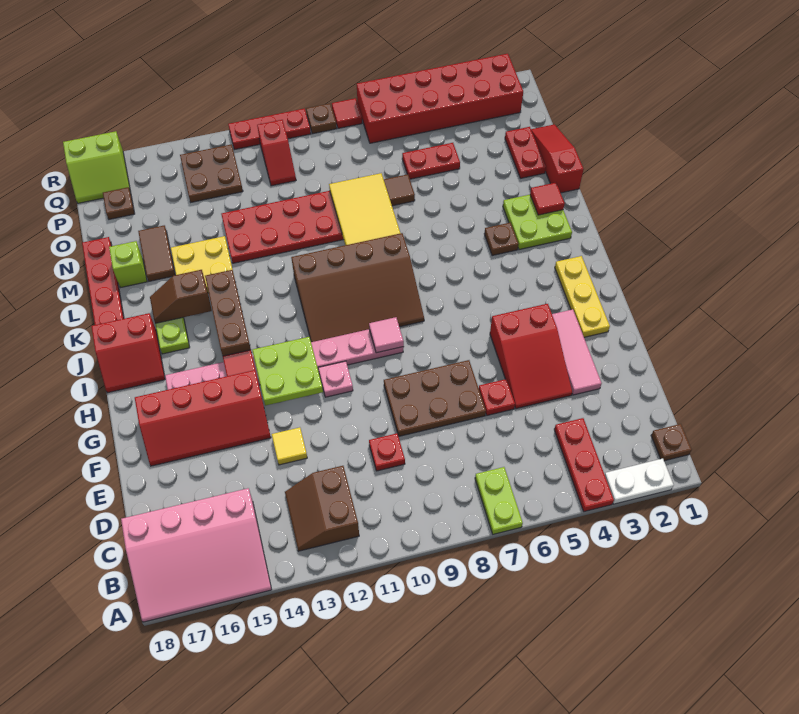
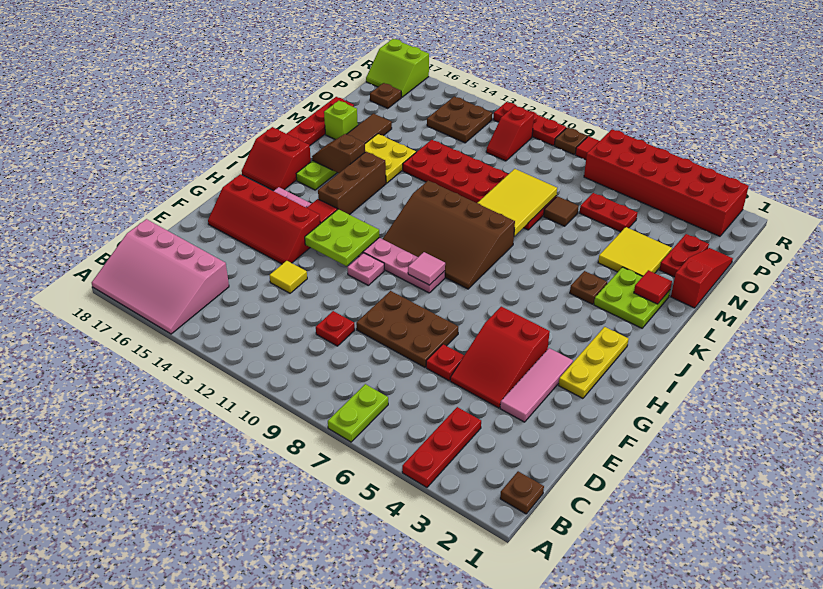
white 1x2 plate [605,459,674,504] -> none
brown 2x2 slope [285,466,359,551] -> none
none -> yellow 2x2 tile [598,227,672,276]

